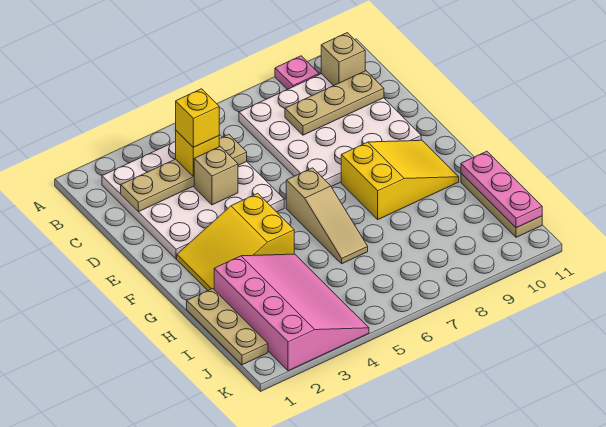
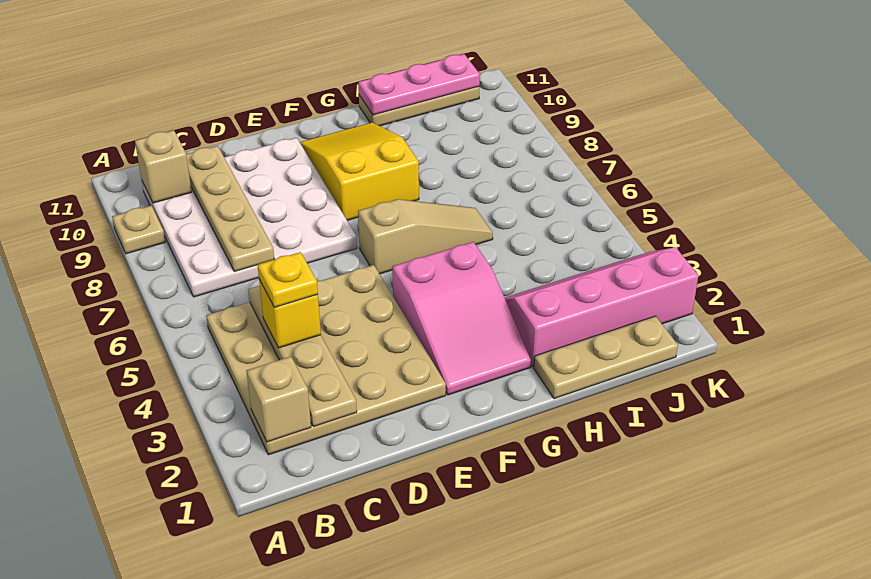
pink 1x1 plate [275,56,319,89] -> tan 1x1 plate [112,206,165,254]
white 4x4 plate [102,135,284,259] -> tan 4x4 plate [206,265,446,455]
yellow 1x1 brick [176,89,219,147] -> yellow 1x1 plate [258,252,318,307]
tan 1x3 plate [285,71,384,135] -> tan 1x4 plate [186,146,274,272]
tan 1x1 brick [194,146,238,205] -> tan 1x1 brick moved to [247,356,311,442]
yellow 2x3 slope [177,193,294,290] -> pink 2x3 slope [392,242,531,395]
pink 3x4 slope [214,254,369,371] -> pink 2x4 slope [505,247,698,367]

